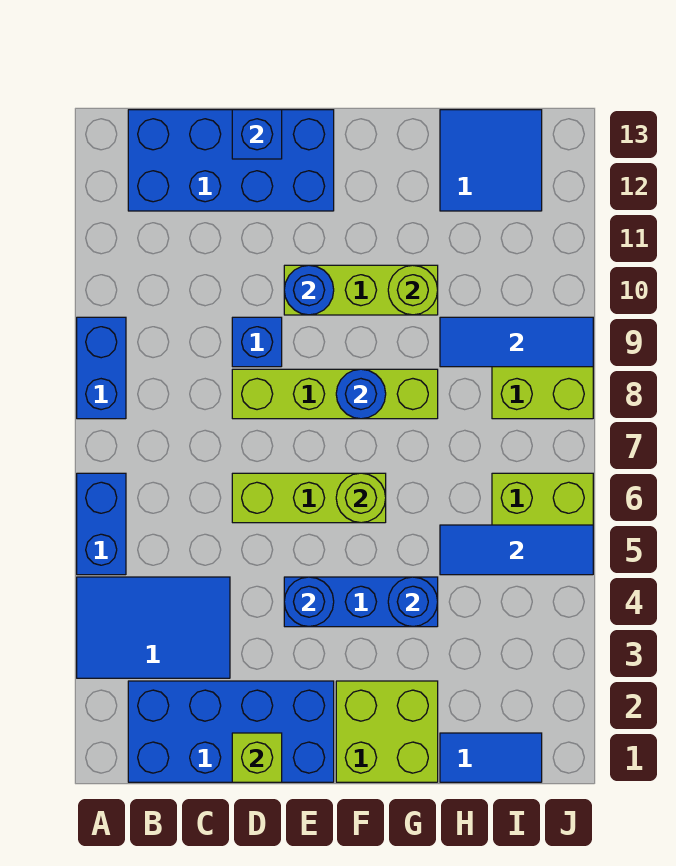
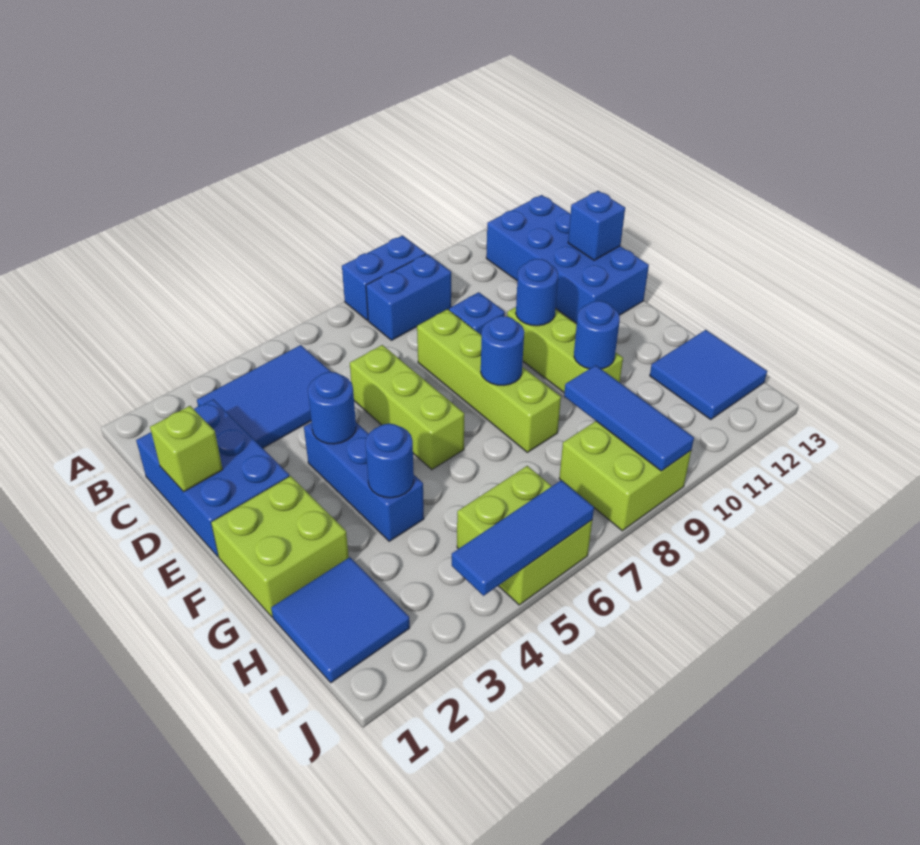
blue 2x3 tile [77,577,230,678] -> blue 2x3 tile turned to [197,345,331,448]
blue 1x2 brick [77,473,126,575] -> blue 1x2 brick moved to [366,254,451,340]
blue 2x4 brick [128,681,334,782] -> blue 2x3 brick [136,399,289,557]
lime 1x1 round brick [336,473,386,523] -> none
lime 1x1 round brick [388,265,438,315] -> blue 1x1 round brick [574,301,620,369]
blue 1x2 tile [440,733,542,782] -> blue 2x2 tile [271,557,410,683]
blue 1x3 tile [440,525,593,575] -> blue 1x3 tile turned to [452,480,594,596]

